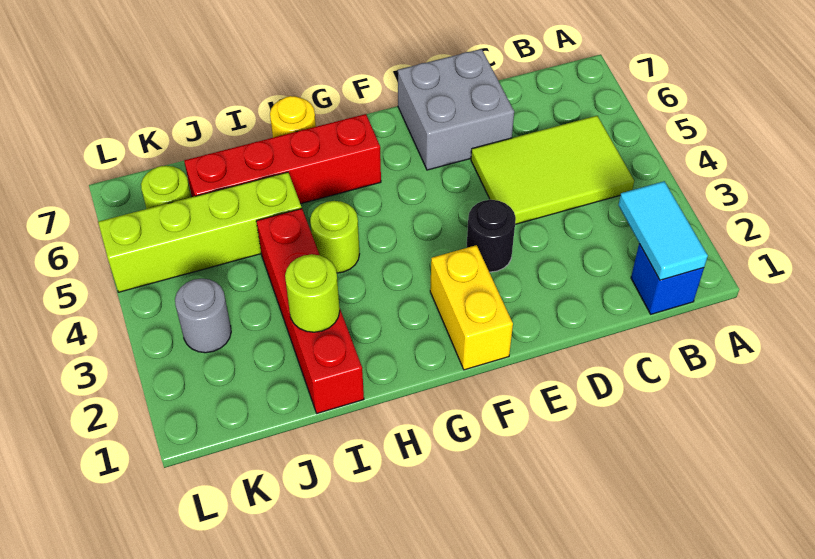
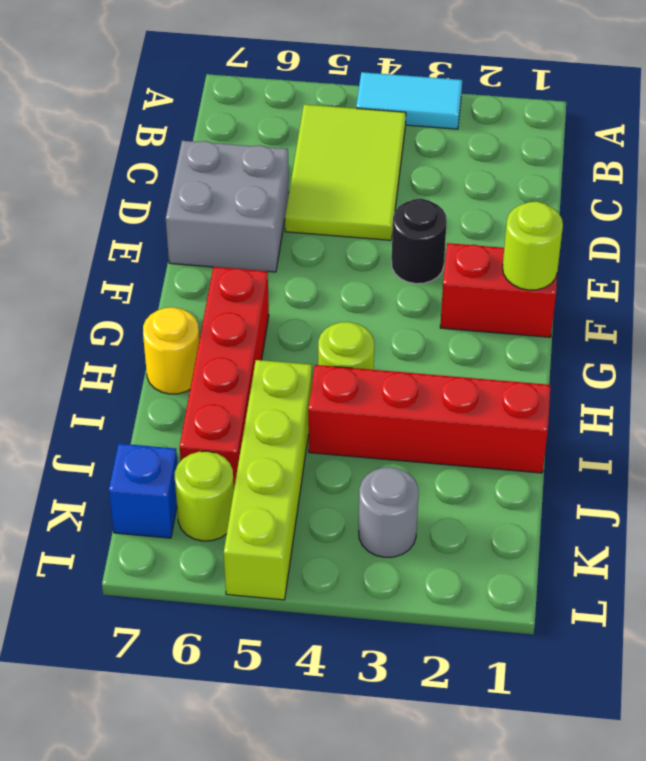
blue 1x1 brick [631,244,704,314] -> blue 1x1 brick moved to [109,444,177,538]
cyan 1x2 tile [619,181,708,280] -> cyan 1x2 tile moved to [356,72,462,129]
yellow 1x2 brick [430,245,513,370] -> red 1x2 brick [440,243,557,337]
lime 1x1 round brick [285,254,340,332] -> lime 1x1 round brick moved to [503,201,563,290]

